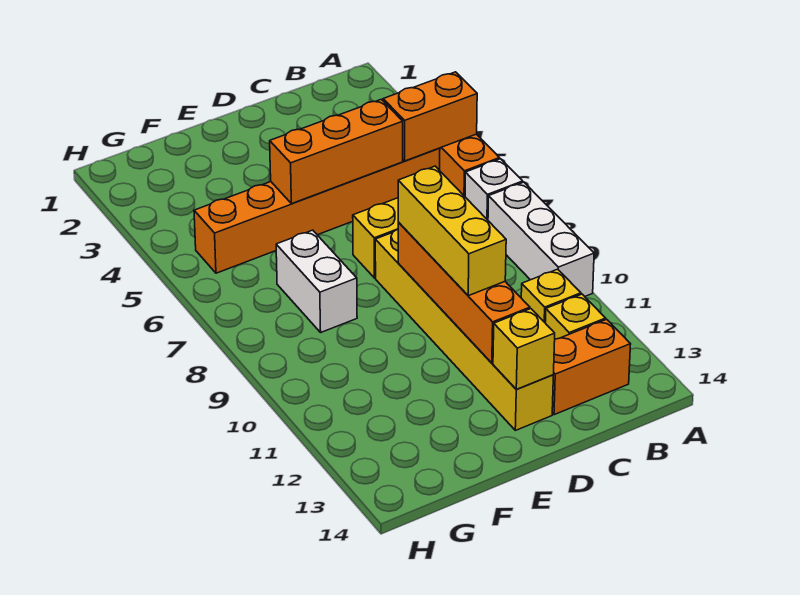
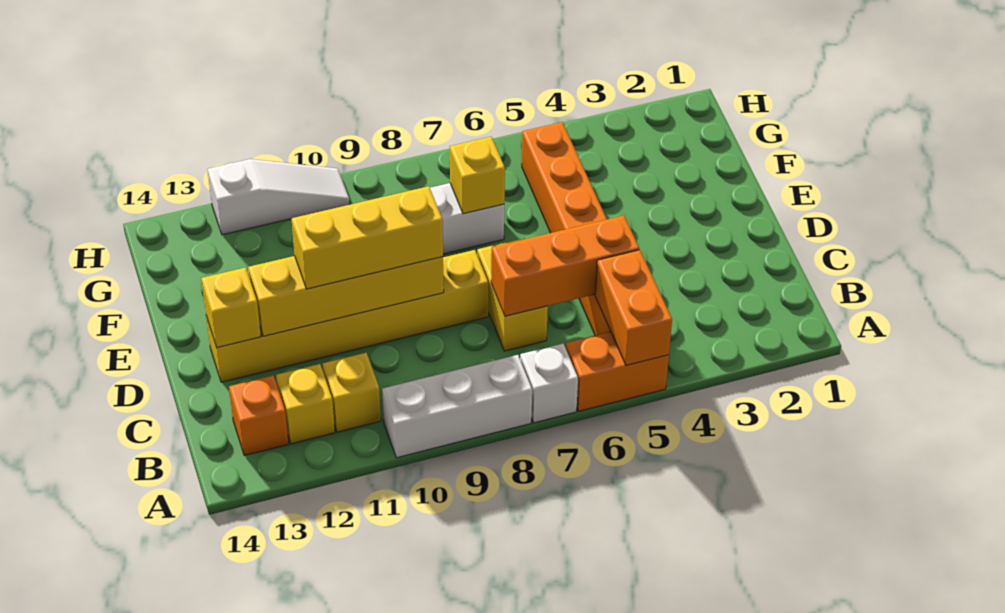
orange 1x2 brick [552,319,631,415] -> orange 1x1 brick [229,376,288,456]
orange 1x3 brick [270,99,403,204] -> orange 1x3 brick turned to [491,216,639,316]
orange 1x4 brick [398,222,530,363] -> yellow 1x4 brick [248,256,444,336]
none -> yellow 1x1 brick [450,137,505,214]
none -> white 1x3 slope [207,159,350,235]

